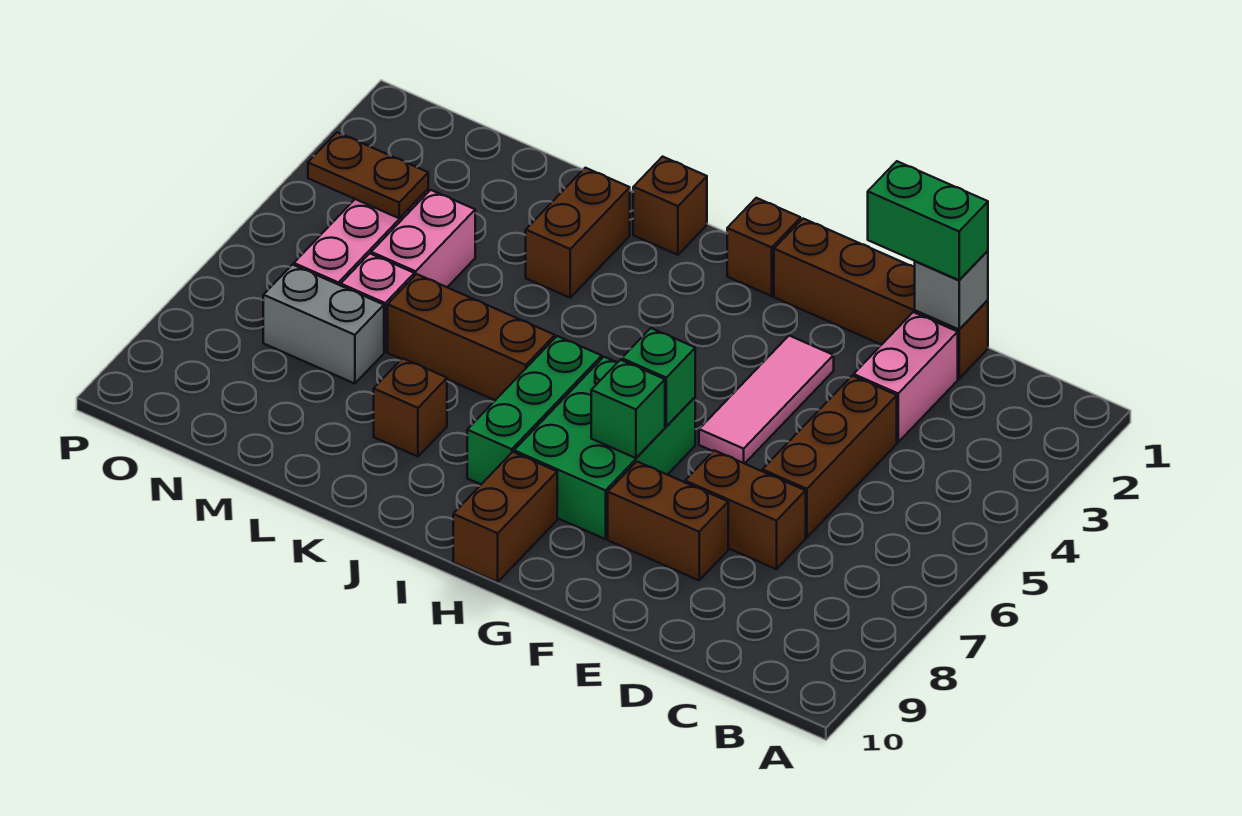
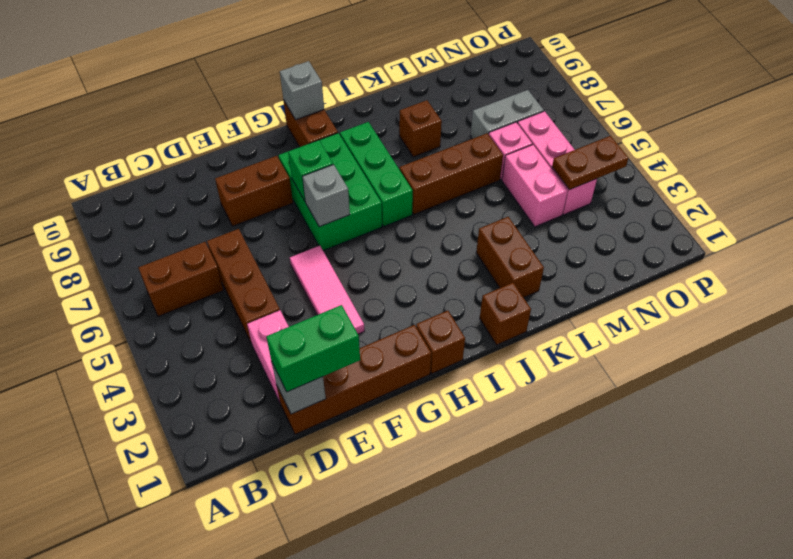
brown 1x2 brick [685,450,806,569] -> brown 1x2 brick moved to [138,242,223,316]
green 1x1 brick [622,328,695,426] -> grey 1x1 brick [303,165,350,227]
none -> grey 1x1 brick [280,61,324,120]

